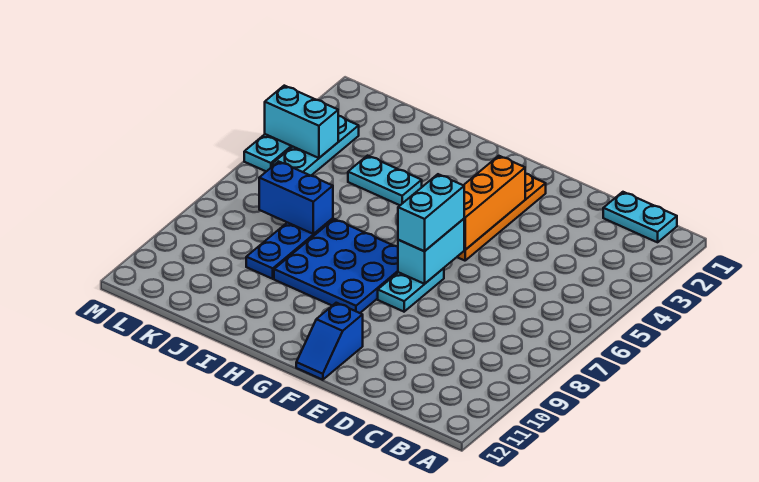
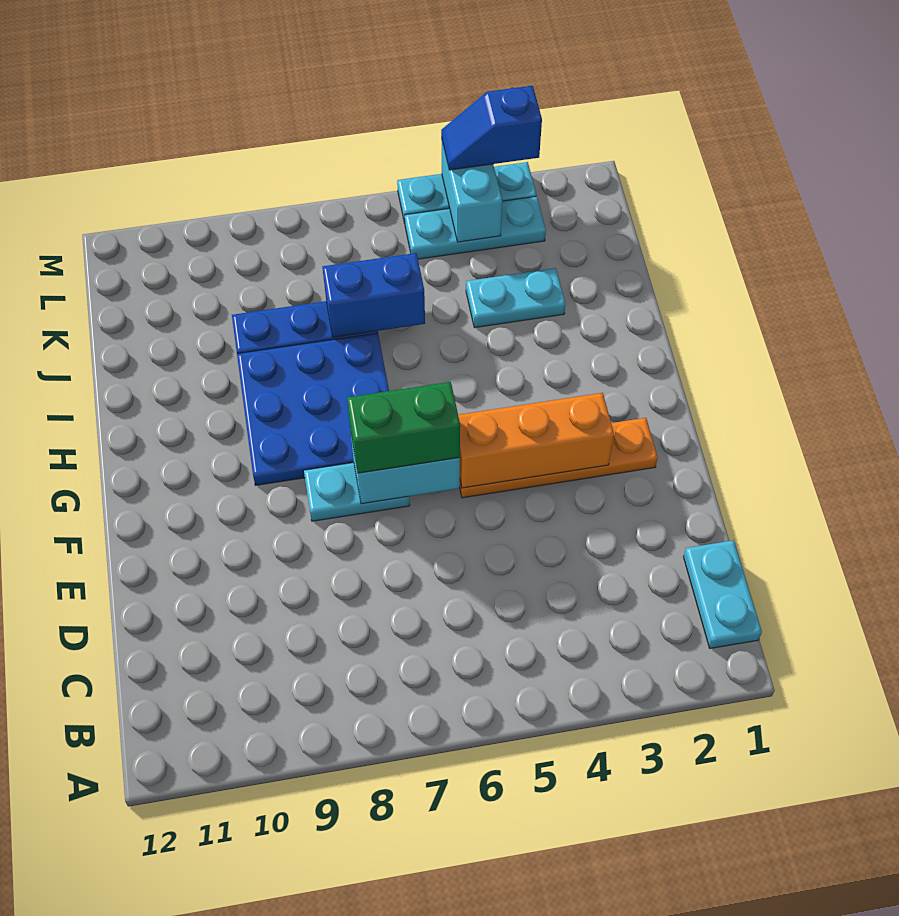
cyan 1x2 brick [398,174,464,251] -> green 1x2 brick [347,382,460,473]
blue 1x2 slope [296,303,363,380] -> blue 1x2 slope moved to [441,86,542,170]
cyan 1x2 plate [348,156,422,205] -> cyan 1x2 plate turned to [466,268,565,328]
blue 1x2 brick [259,161,333,234] -> blue 1x2 brick turned to [322,253,425,337]

